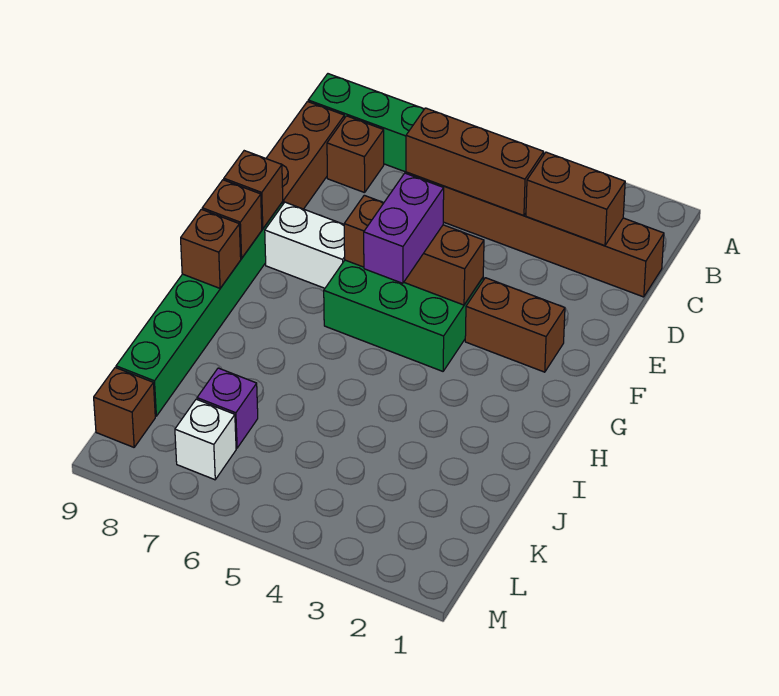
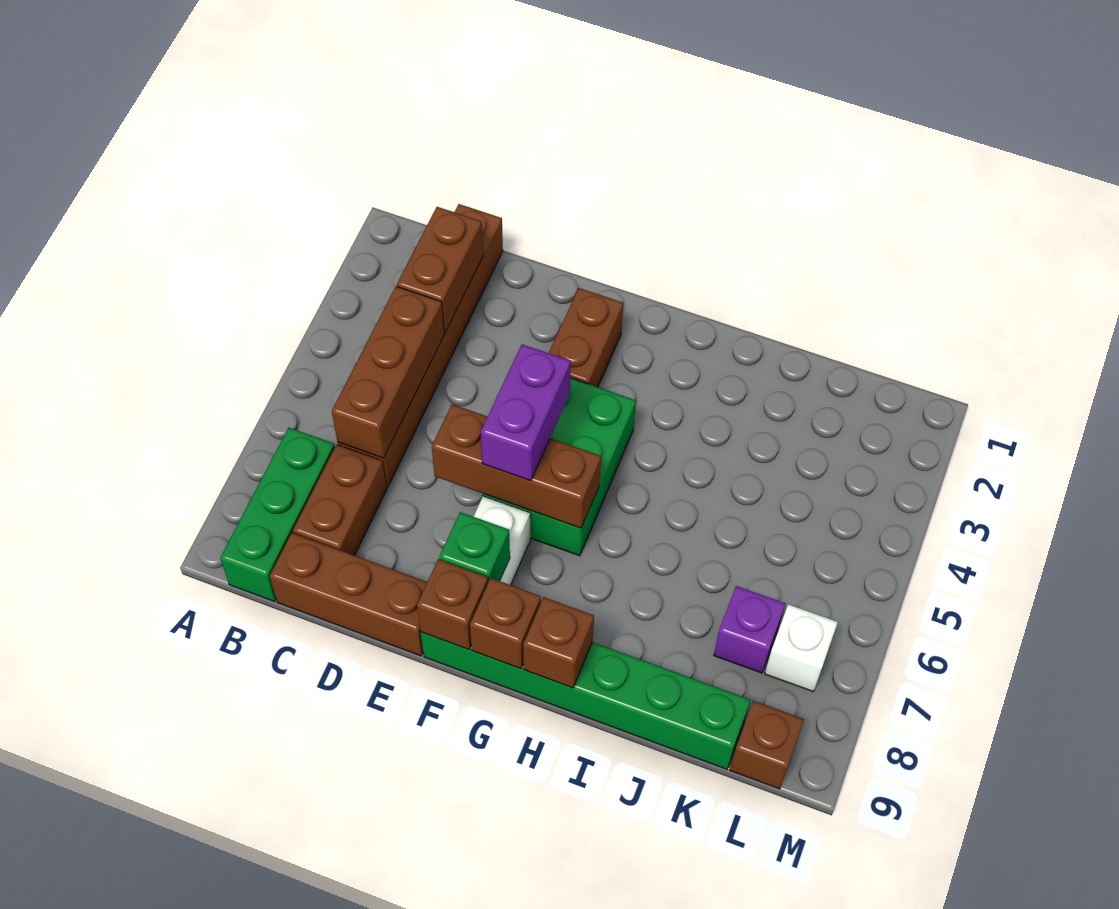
brown 1x1 brick [327,116,384,193] -> brown 1x2 brick [293,445,387,555]
brown 1x3 brick [344,195,484,305] -> brown 1x3 brick turned to [432,404,601,528]
purple 1x2 brick [364,173,444,283] -> purple 1x2 brick turned to [481,344,571,481]
none -> green 1x1 brick [439,512,510,582]

